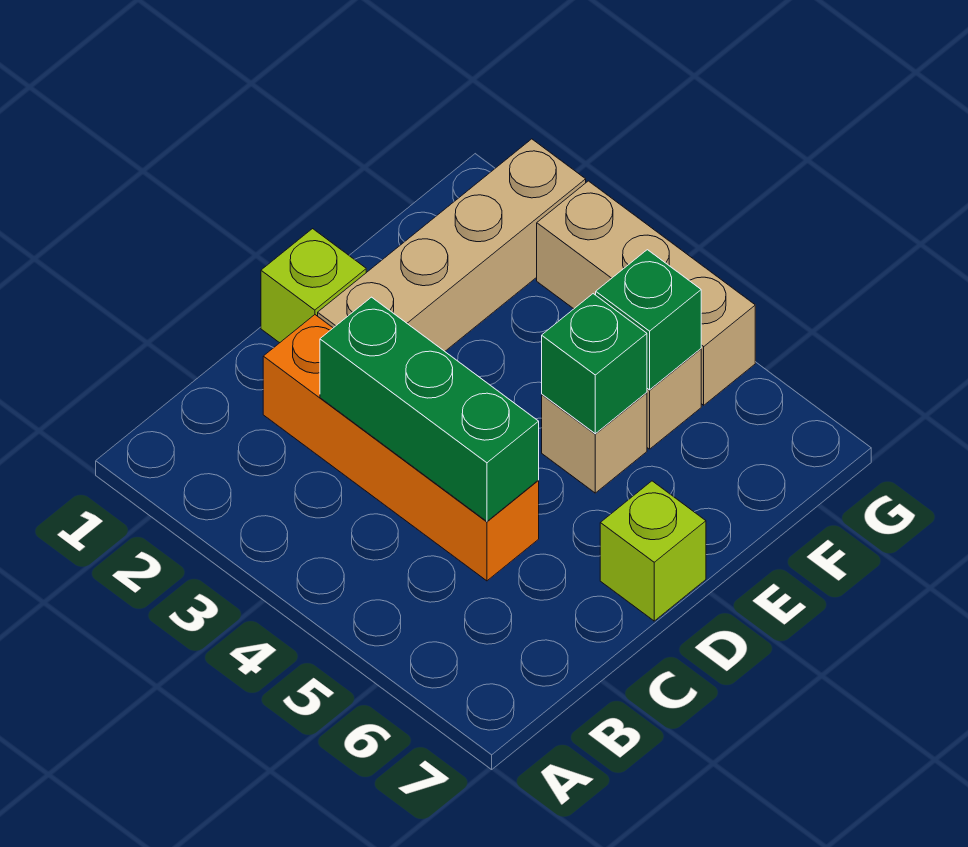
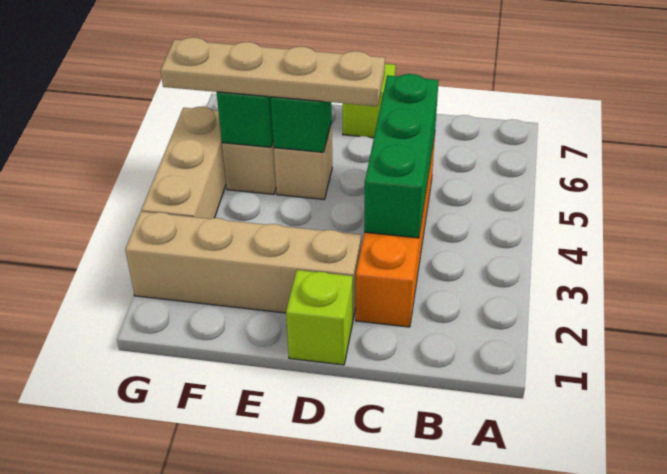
none -> tan 1x4 plate [161,37,385,106]

